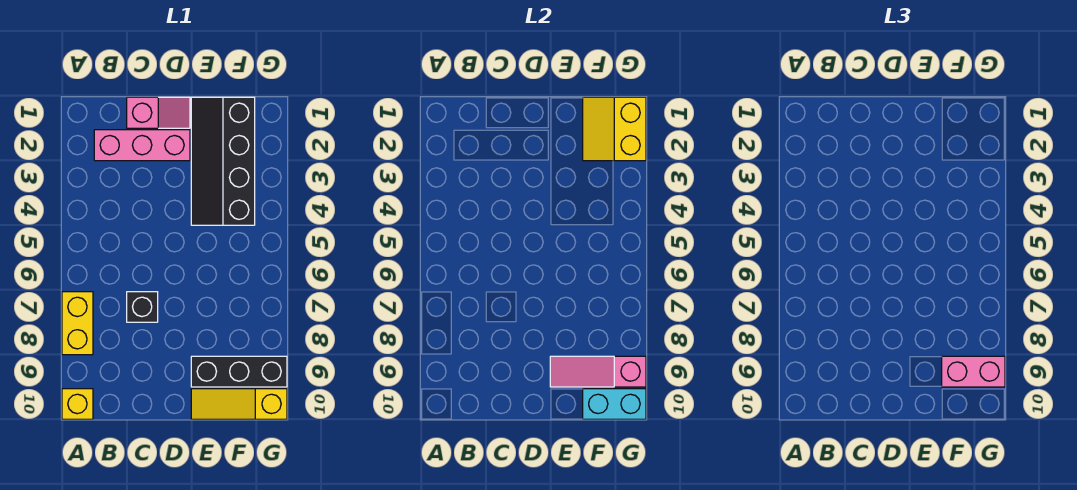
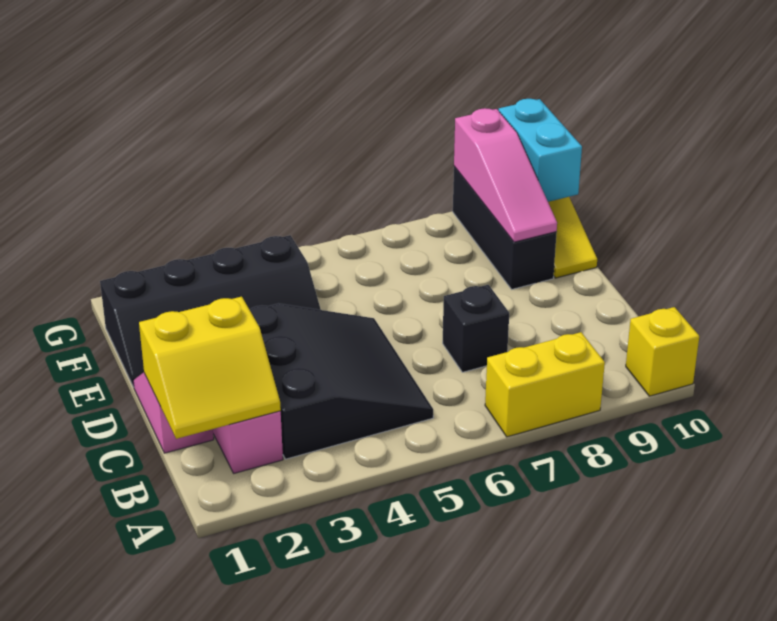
none -> black 3x3 slope [250,304,433,459]
yellow 2x2 slope [583,97,646,161] -> yellow 2x2 slope moved to [139,297,281,439]
pink 1x2 brick [942,356,1005,387] -> none

